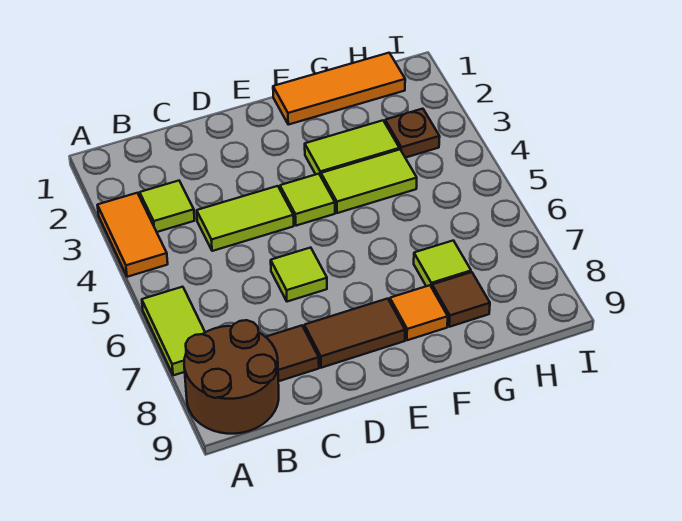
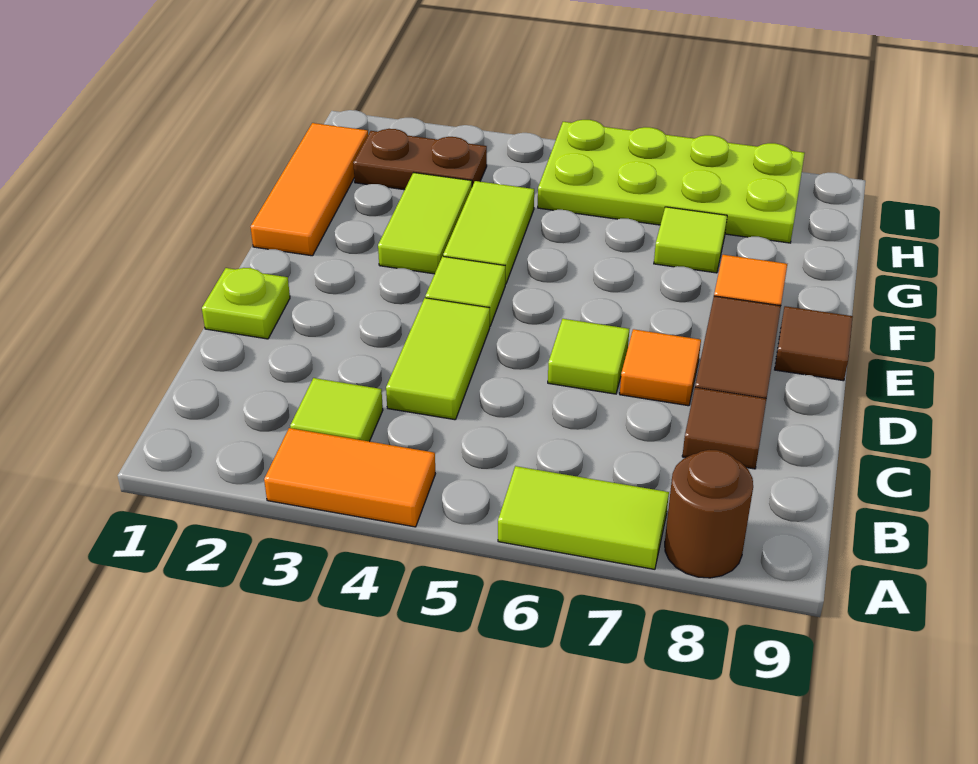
brown 2x2 round brick [184,320,279,434] -> brown 1x1 round brick [665,450,753,578]
none -> lime 1x1 plate [202,268,290,339]
none -> orange 1x1 tile [620,329,701,406]
brown 1x1 tile [432,272,490,327] -> brown 1x1 tile moved to [775,306,853,381]
brown 1x1 plate [385,109,440,158] -> brown 1x2 plate [353,129,487,190]
none -> lime 2x4 plate [538,120,805,243]

